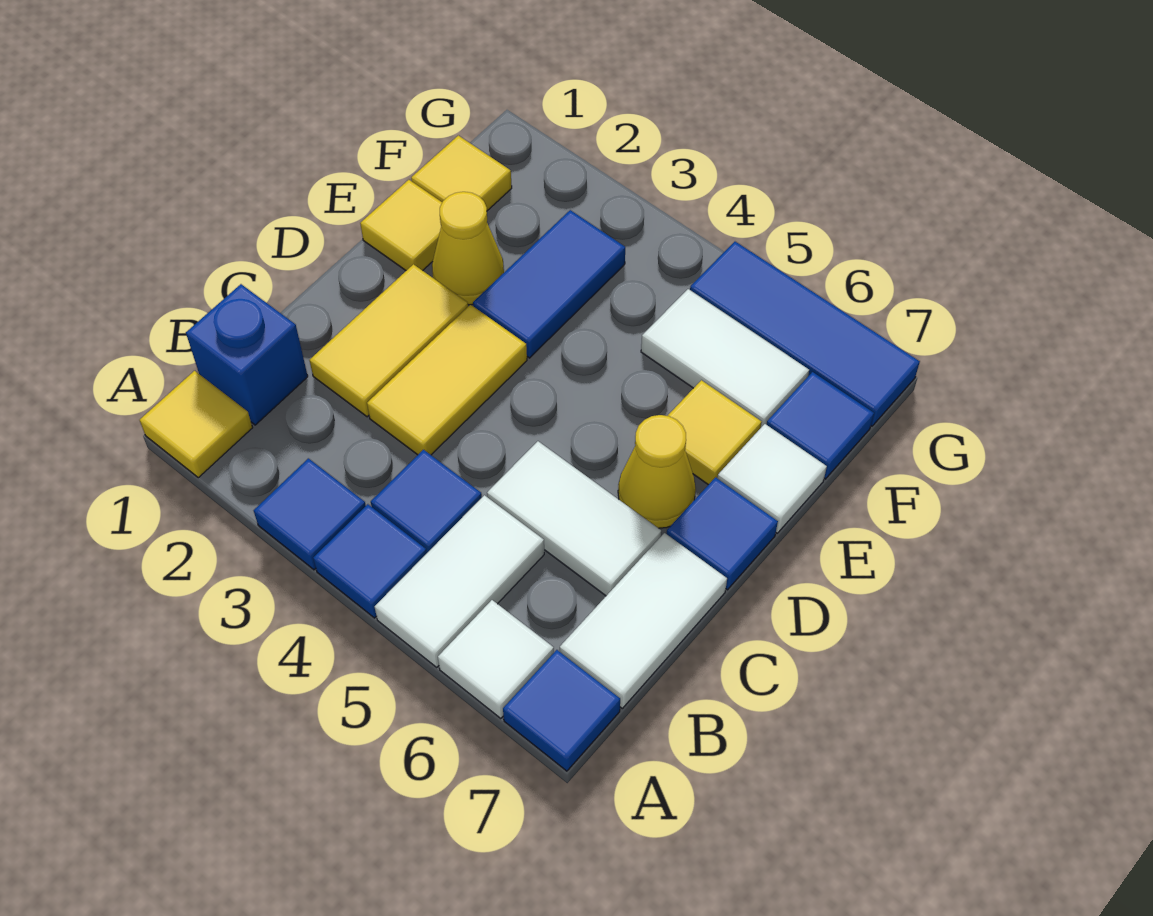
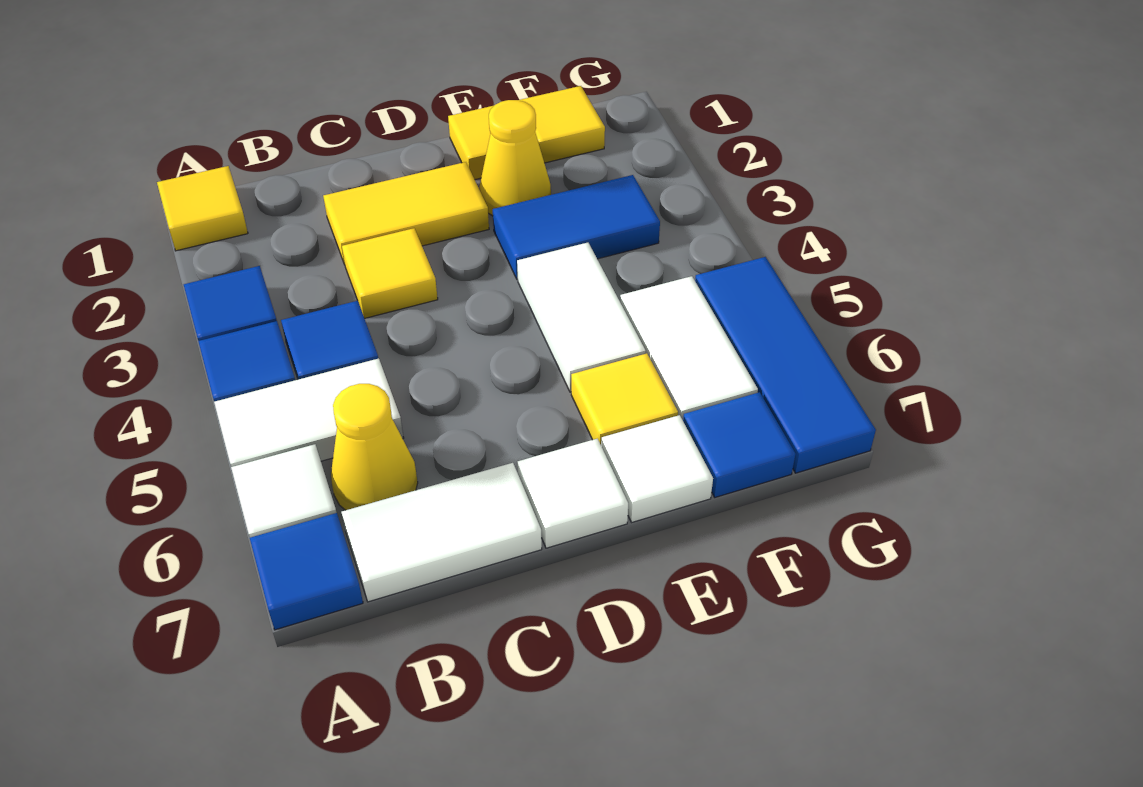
blue 1x1 brick [186,284,308,425] -> none
yellow 1x2 tile [367,305,527,455] -> yellow 1x1 tile [342,228,438,319]
white 1x2 tile [487,441,661,596] -> white 1x2 tile moved to [517,243,646,392]
yellow 1x1 cone [618,415,696,528] -> yellow 1x1 cone moved to [331,384,418,510]
blue 1x1 tile [667,477,778,590] -> white 1x1 tile [517,439,628,548]

